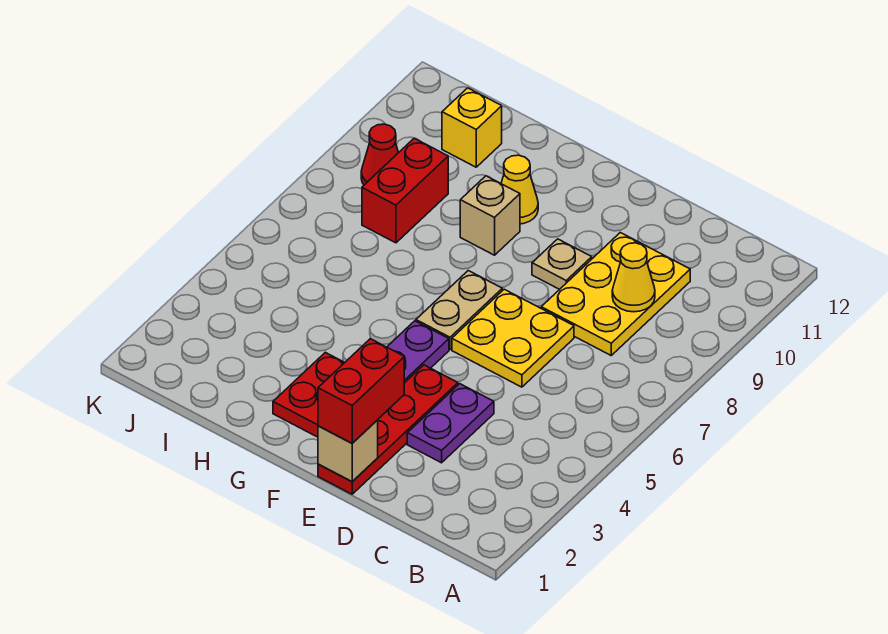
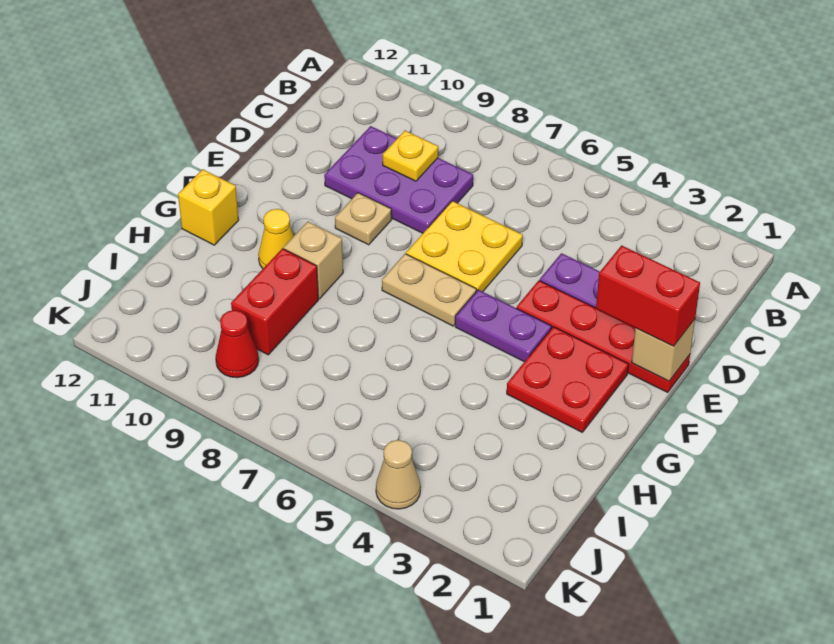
yellow 2x3 plate [541,233,690,355] -> purple 2x3 plate [324,126,473,233]
yellow 1x1 cone [612,243,655,312] -> yellow 1x1 plate [383,131,438,181]
red 1x2 brick [362,138,448,243] -> red 1x2 brick turned to [231,248,318,355]
yellow 1x1 brick [442,88,502,167] -> yellow 1x1 brick moved to [178,169,239,245]
none -> tan 1x1 cone [376,440,421,509]

